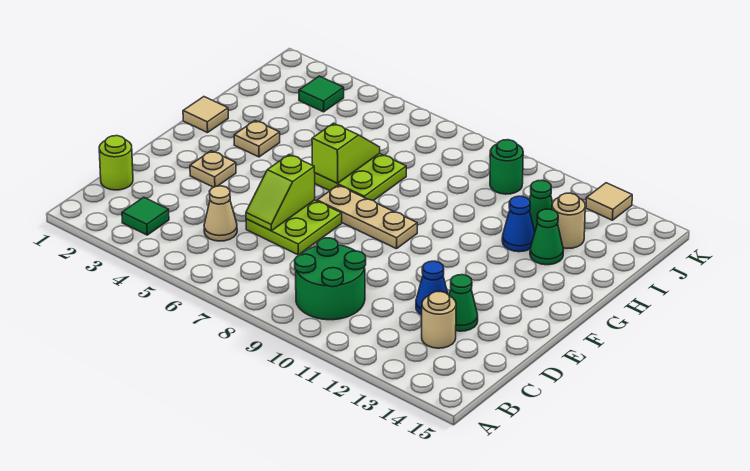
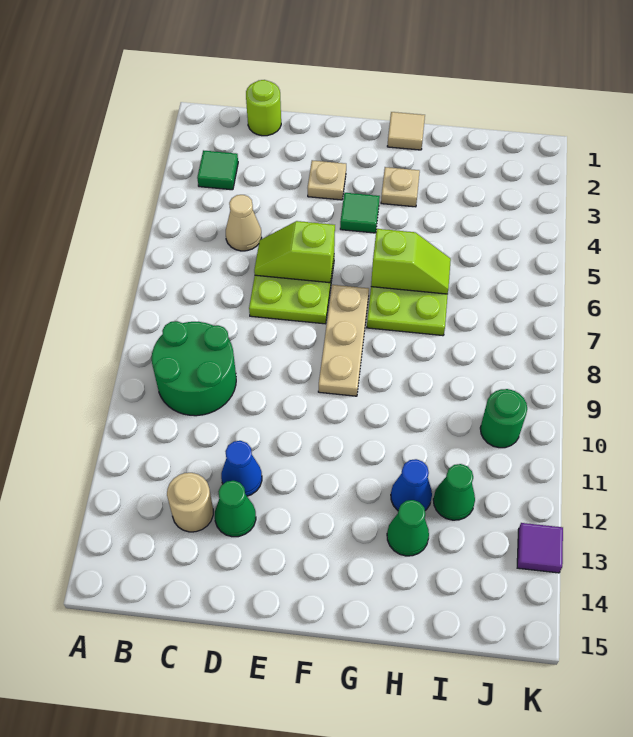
tan 1x1 round brick [552,193,585,248] -> none
green 1x1 tile [299,76,344,112] -> green 1x1 tile moved to [340,193,380,233]
tan 1x1 tile [586,183,632,220] -> purple 1x1 tile [517,523,563,573]

